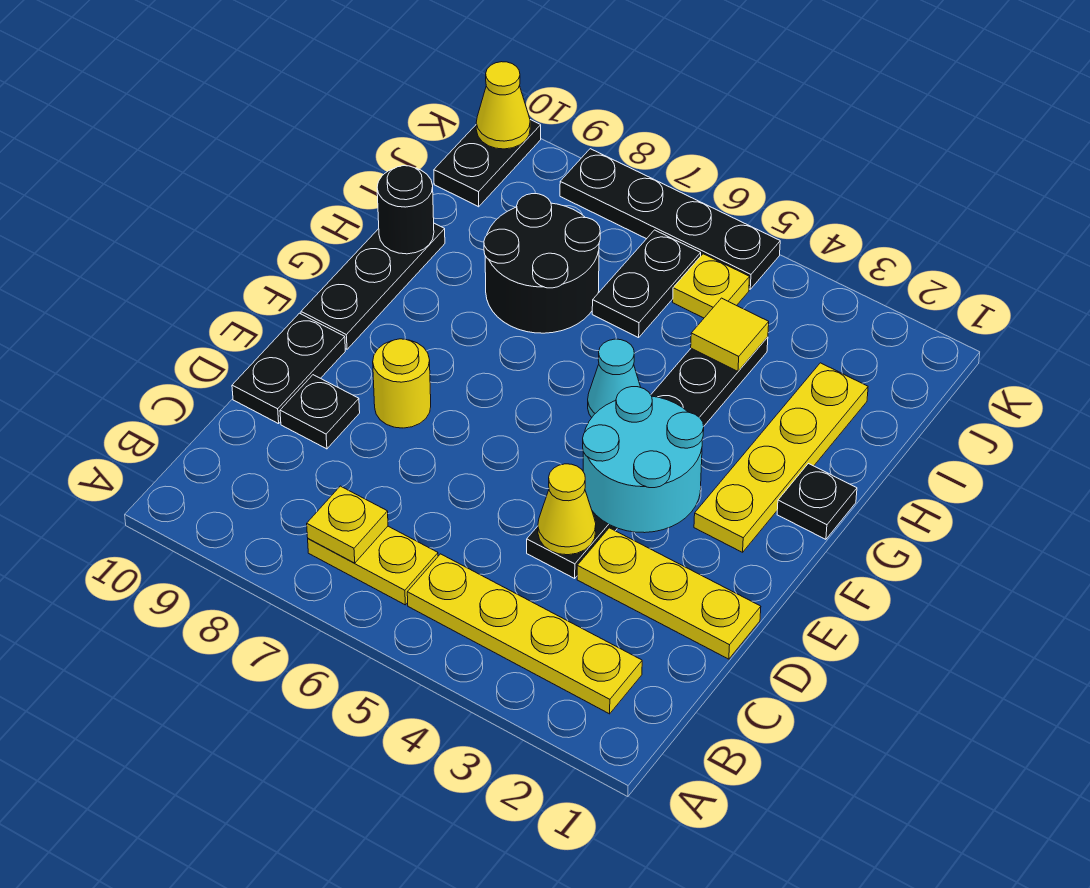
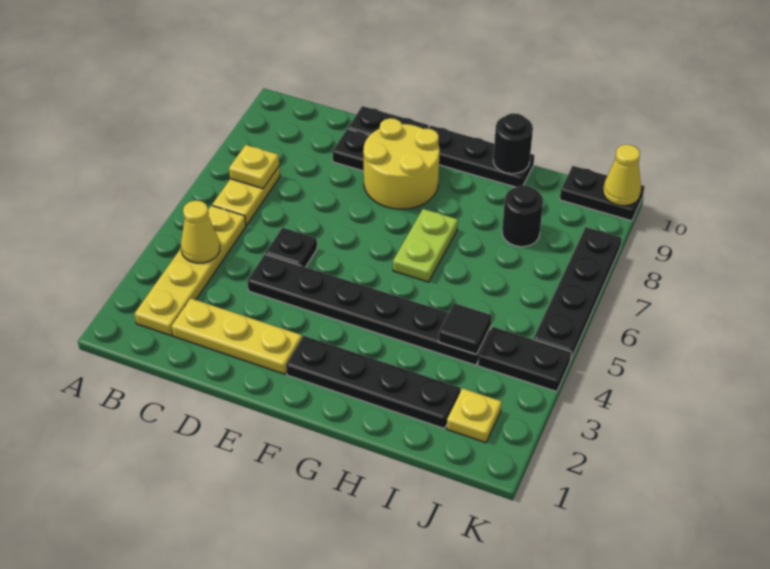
yellow 1x3 plate [577,528,761,659] -> yellow 1x3 plate turned to [172,298,302,374]
yellow 1x1 cone [538,464,596,555] -> yellow 1x1 cone moved to [181,201,220,263]
cyan 2x2 round brick [583,387,704,533] -> none
yellow 1x1 round brick [373,339,431,428] -> yellow 2x2 round brick [363,118,440,209]
yellow 1x4 plate [694,363,868,552] -> black 1x4 plate [286,336,460,429]
black 1x1 plate [777,463,857,539] -> black 1x1 plate moved to [266,228,317,267]
cyan 1x1 cone [588,339,640,417] -> none
none -> lime 1x2 plate [393,209,458,282]
black 2x2 round brick [484,194,600,333] -> black 1x1 round brick [502,185,543,247]
yellow 1x1 tile [691,298,769,371] -> black 1x1 tile [439,303,492,354]
black 1x2 plate [592,230,701,338] -> black 1x2 plate moved to [478,327,571,392]
yellow 1x1 plate [673,254,750,318] -> yellow 1x1 plate moved to [447,388,502,443]

